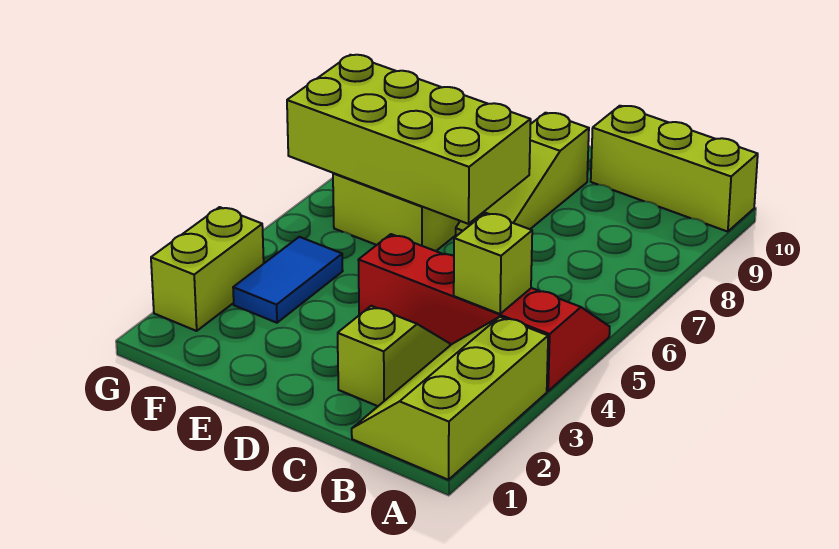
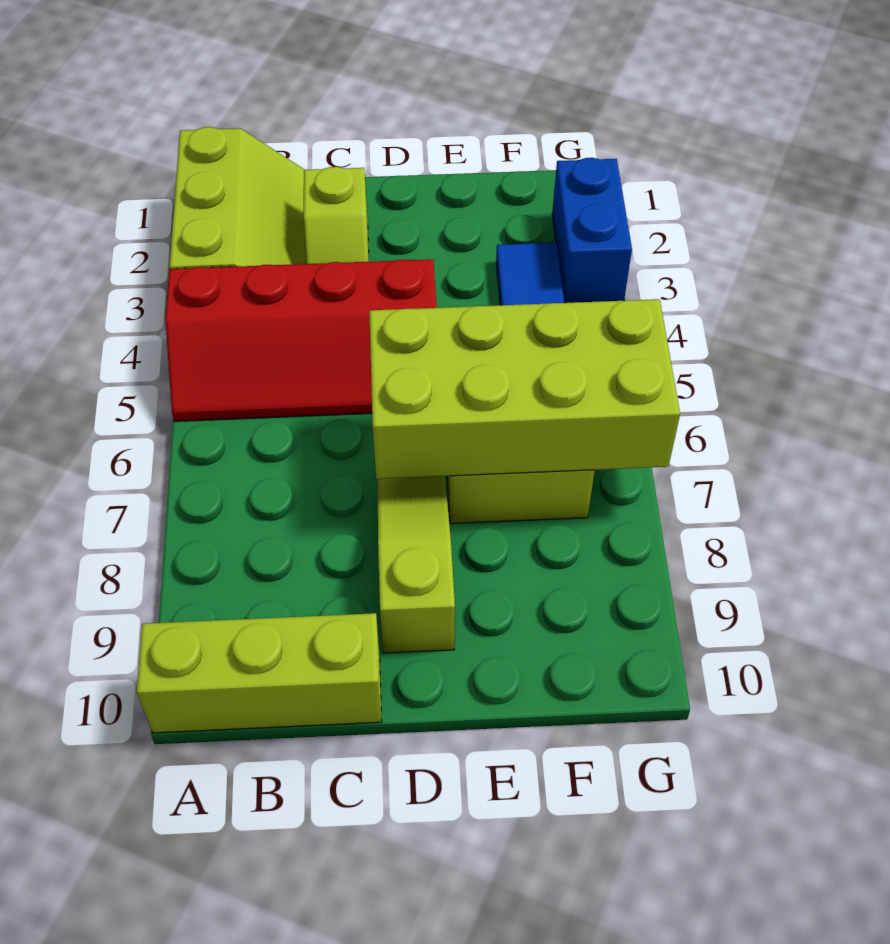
lime 1x1 brick [454,213,532,314] -> none
lime 1x2 brick [151,207,264,331] -> blue 1x2 brick [552,158,632,303]

